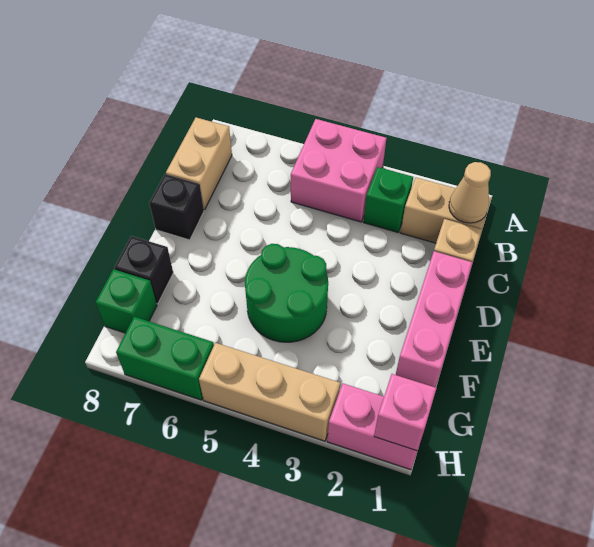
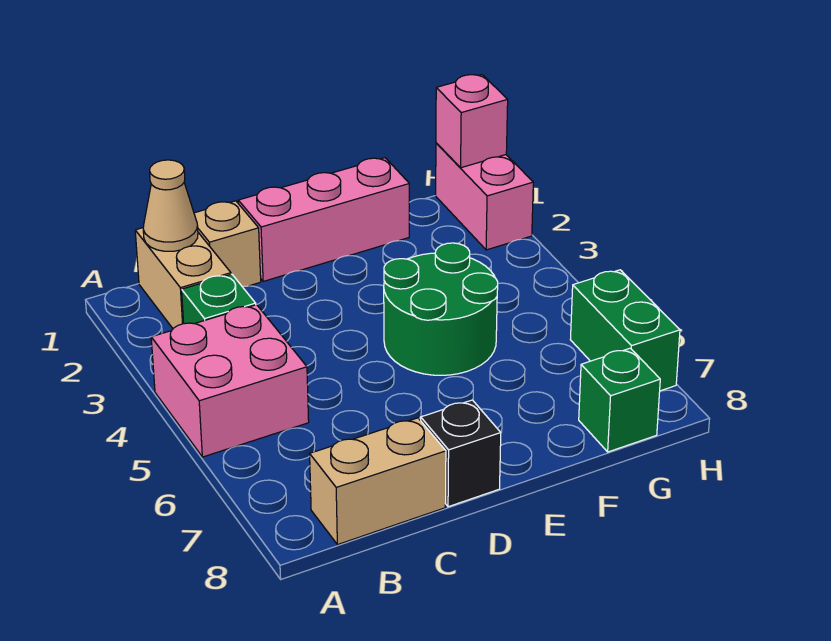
black 1x1 brick [114,236,173,304] -> none
tan 1x3 brick [199,343,340,441] -> none

